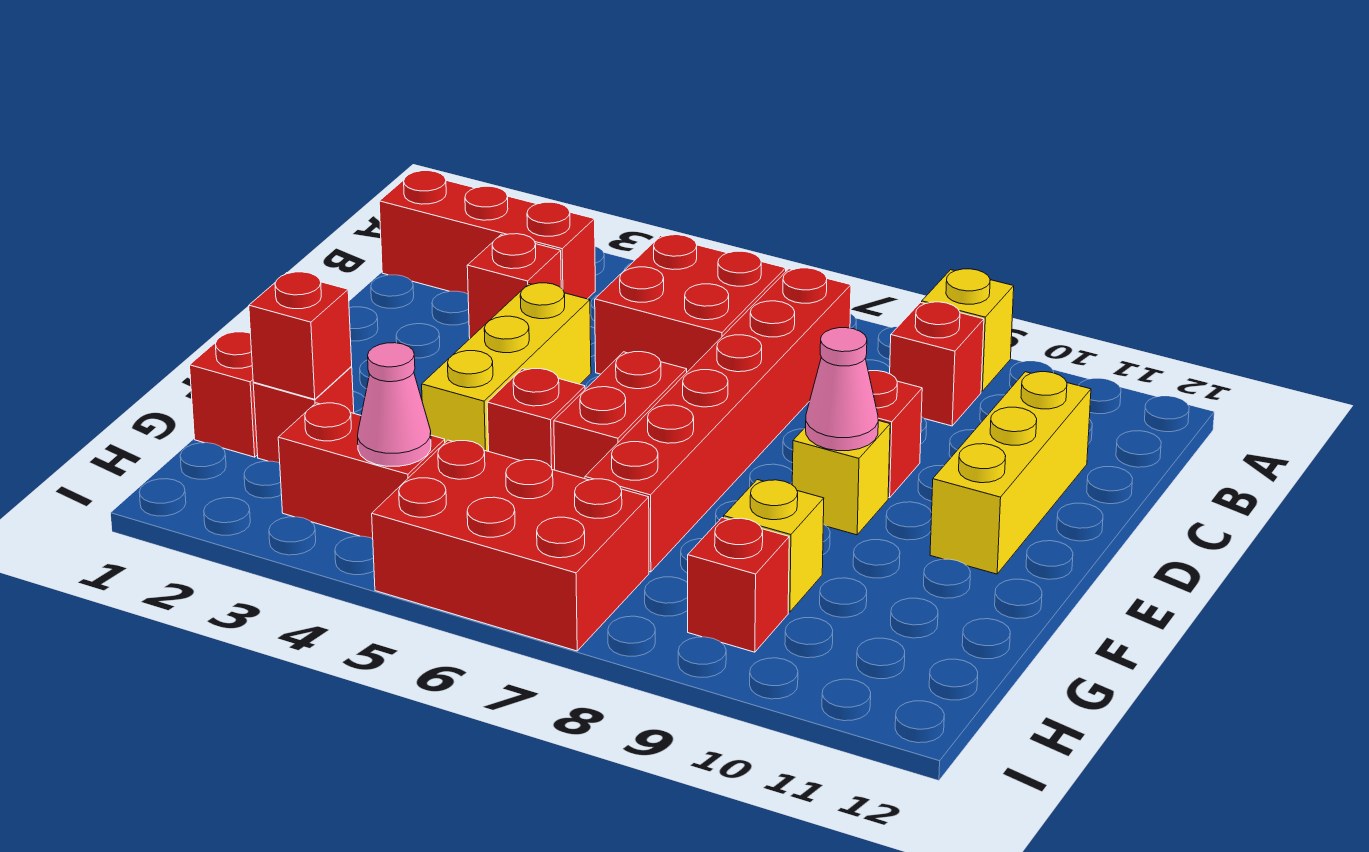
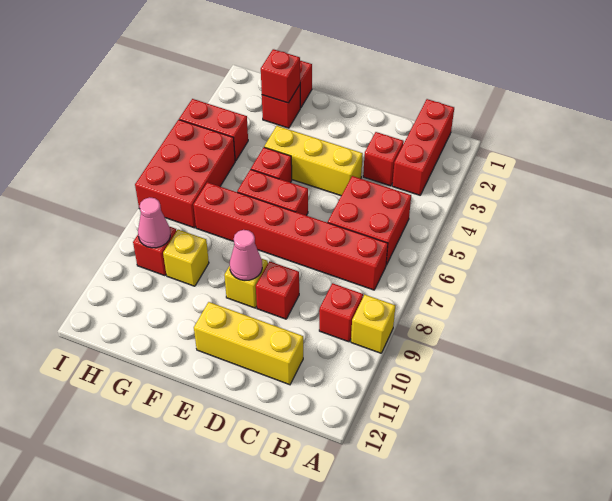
red 1x2 brick [278,403,445,539] -> red 1x2 brick turned to [179,99,248,161]
pink 1x1 cone [358,343,431,466] -> pink 1x1 cone moved to [138,197,170,248]

